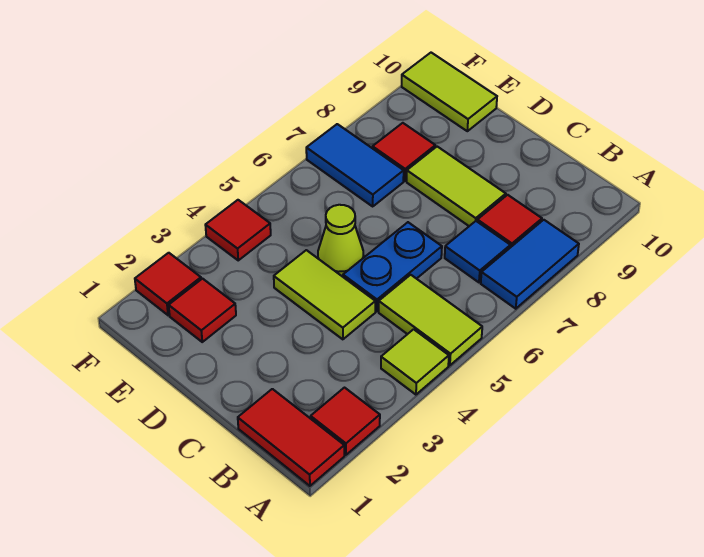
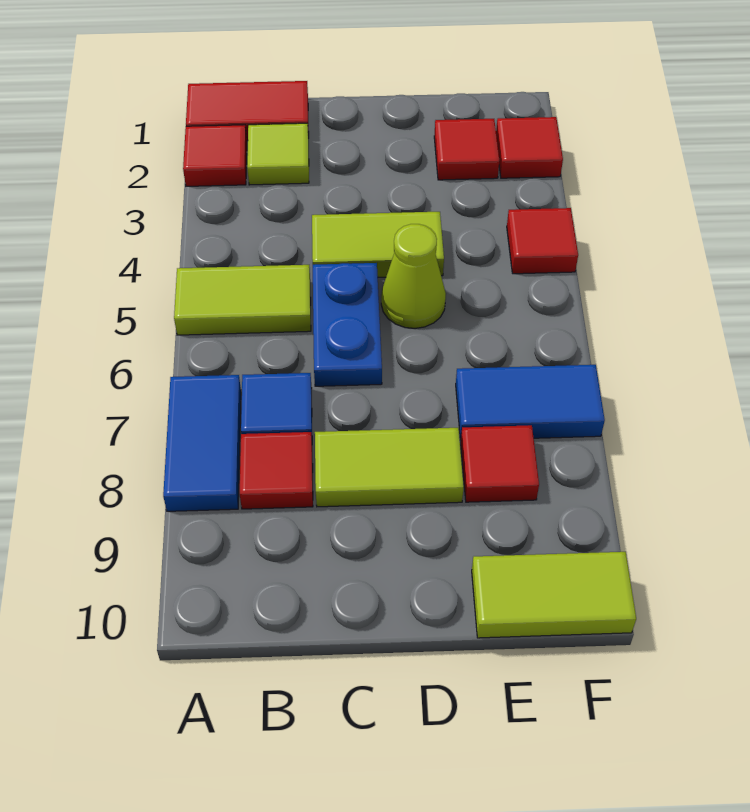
lime 1x1 tile [381,329,449,395] -> lime 1x1 tile moved to [247,123,309,185]

